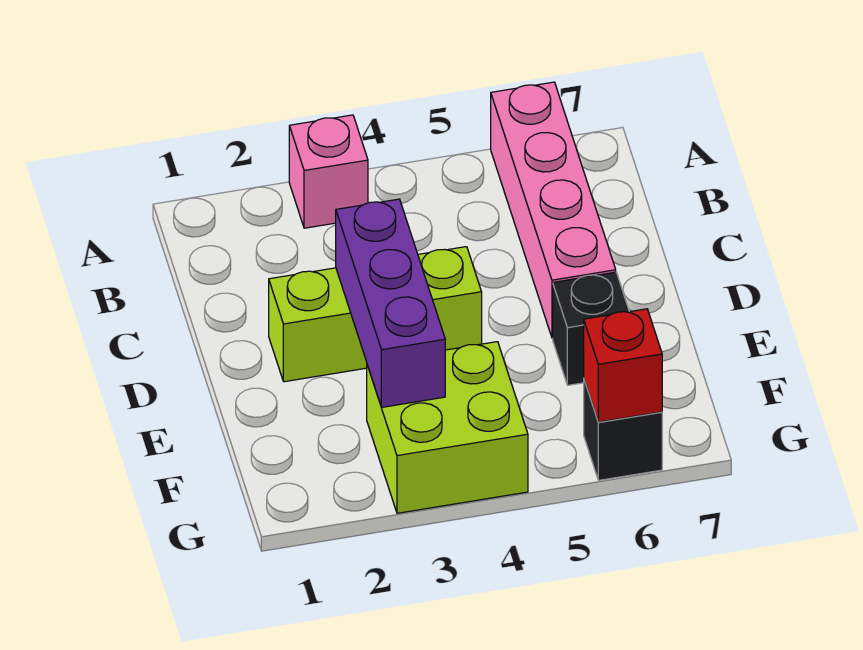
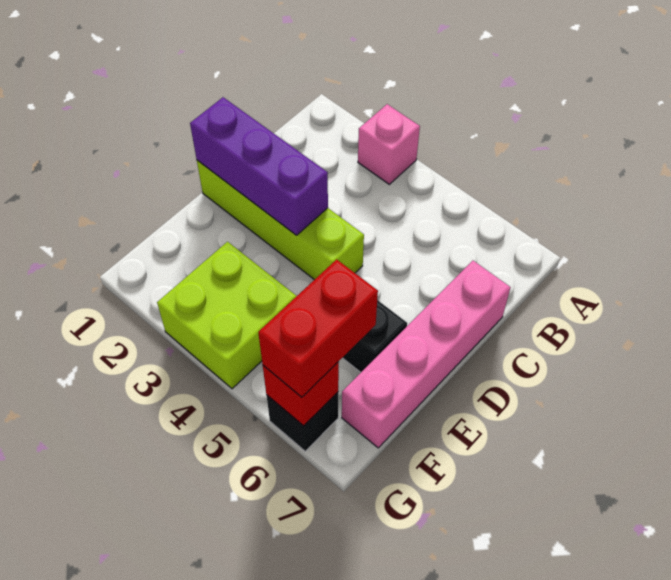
pink 1x4 brick [491,82,616,338] -> pink 1x4 brick moved to [342,261,511,448]
lime 1x3 brick [269,247,482,382] -> lime 1x4 brick [197,160,364,280]
purple 1x3 brick [336,199,445,407] -> purple 1x3 brick turned to [190,97,328,235]
none -> red 1x2 brick [258,259,378,397]

